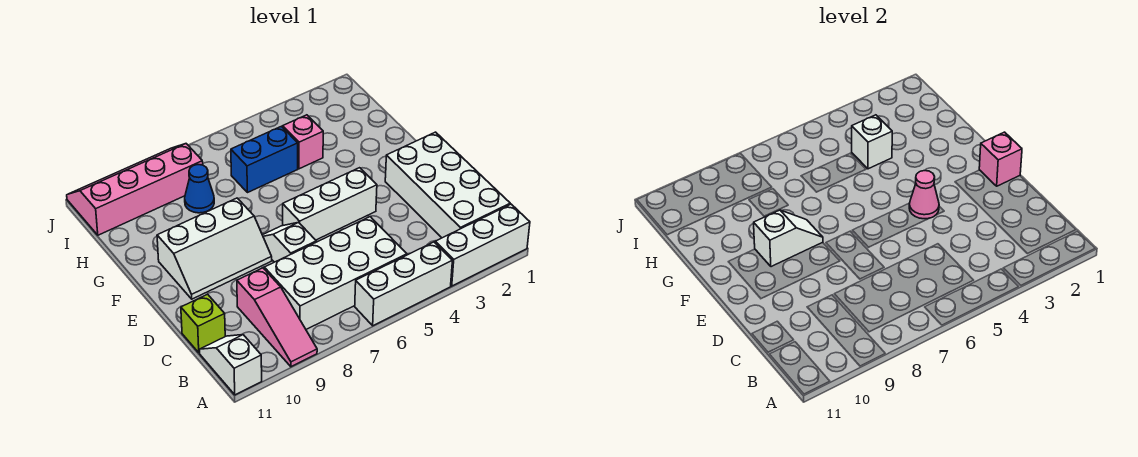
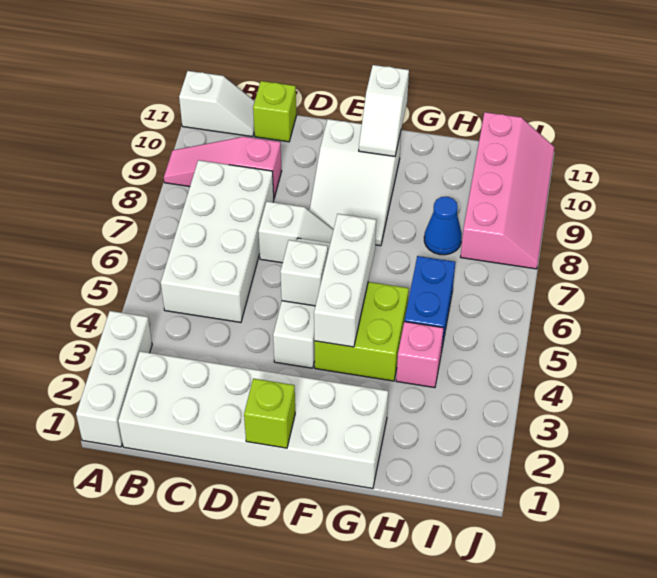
white 1x3 brick [355,242,452,326] -> white 1x3 brick moved to [314,214,376,347]
white 2x4 brick [385,132,510,238] -> white 2x6 brick [118,351,388,489]
pink 1x1 brick [979,132,1022,186] -> lime 1x1 brick [244,379,295,448]
pink 1x1 cone [909,171,939,219] -> none
white 2x3 slope [157,198,272,299] -> white 2x3 slope turned to [309,119,401,246]
none -> lime 2x2 brick [314,282,409,381]
white 1x2 slope [754,210,823,267] -> white 1x2 slope moved to [359,65,409,156]
white 1x1 brick [852,115,892,169] -> white 1x1 brick moved to [280,240,328,306]

